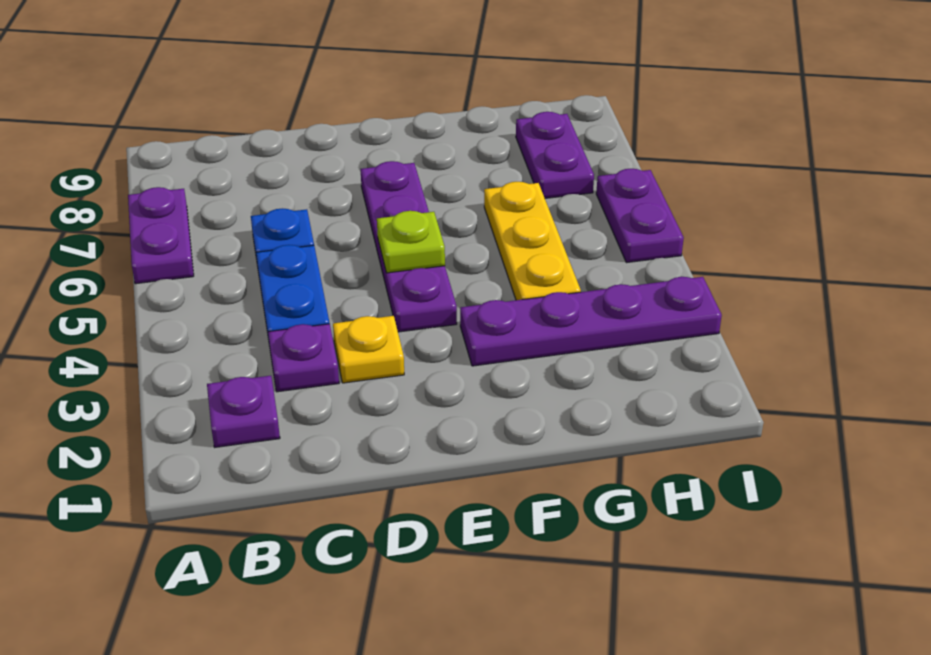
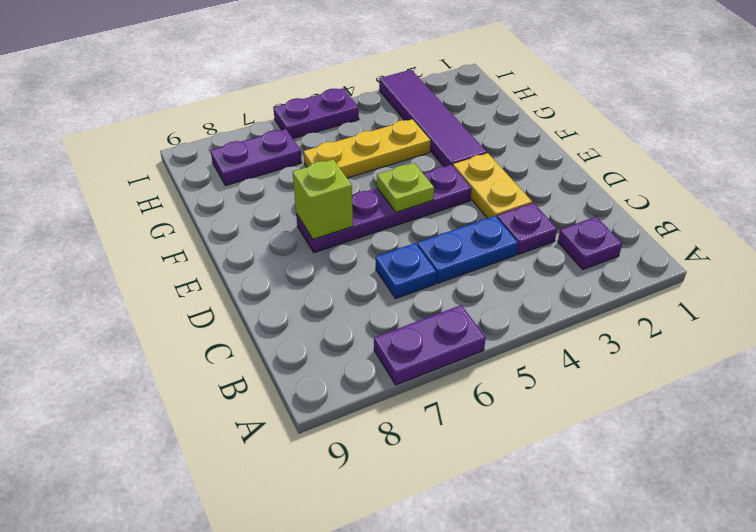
yellow 1x1 plate [333,316,404,383] -> yellow 1x2 plate [453,153,532,218]
none -> lime 1x1 brick [293,159,353,239]
purple 1x4 plate [460,277,722,366] -> purple 1x4 tile [379,70,487,167]

